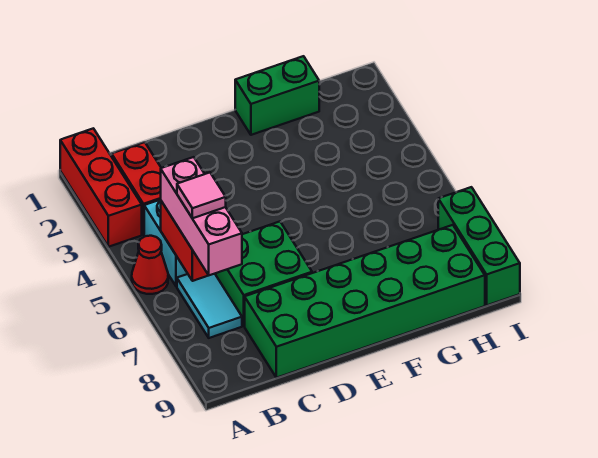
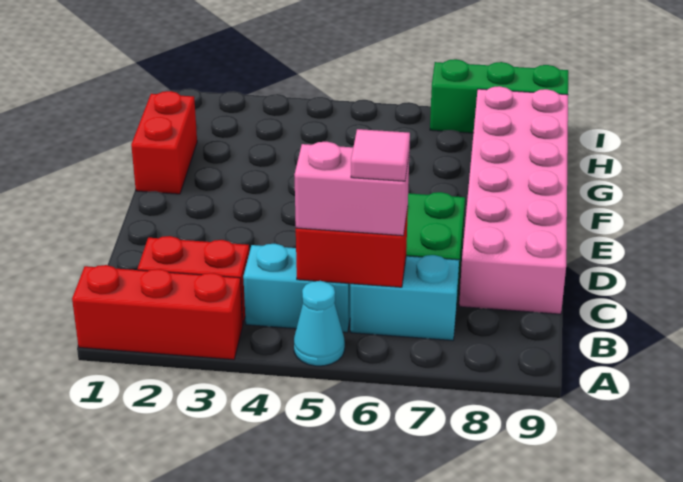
red 1x1 cone [132,236,168,294] -> cyan 1x1 cone [294,281,345,366]
pink 1x3 brick [161,157,242,275] -> pink 1x2 brick [294,142,409,236]
cyan 1x2 tile [177,274,242,338] -> cyan 1x2 brick [350,255,459,341]
green 2x6 brick [245,225,485,378] -> pink 2x6 brick [459,86,568,314]
green 1x2 brick [235,56,319,135] -> red 1x2 brick [131,91,197,194]

